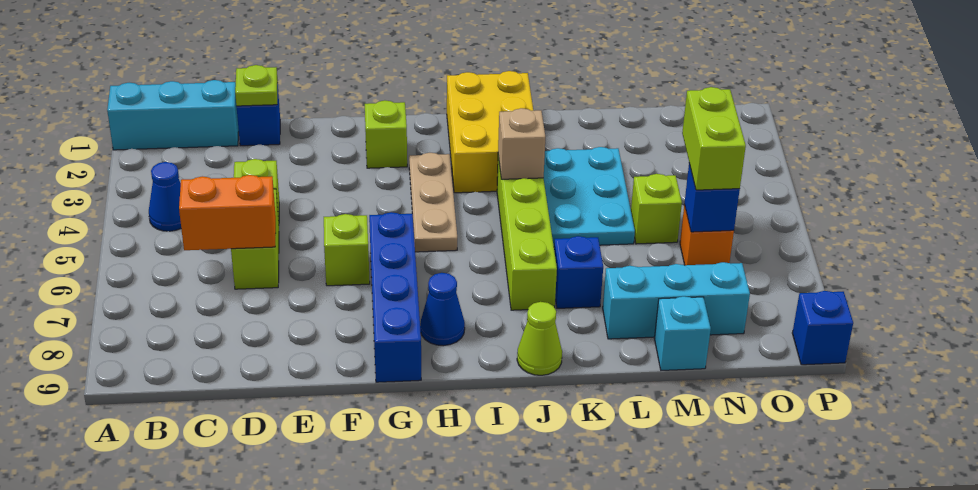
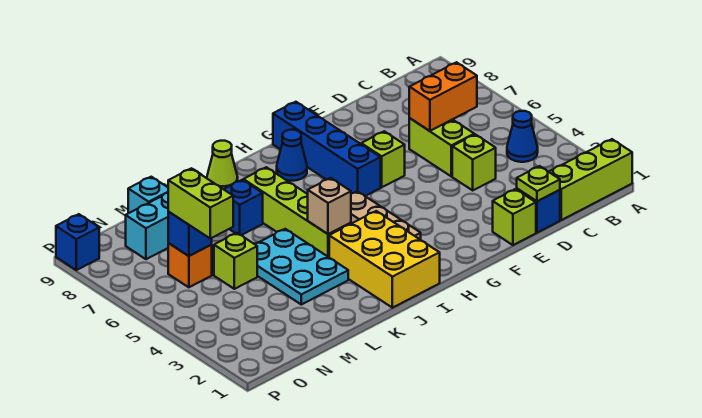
cyan 1x3 brick [107,80,239,150] -> lime 1x3 brick [549,139,632,220]
lime 1x1 brick [365,100,407,168] -> lime 1x1 brick moved to [493,189,536,245]

